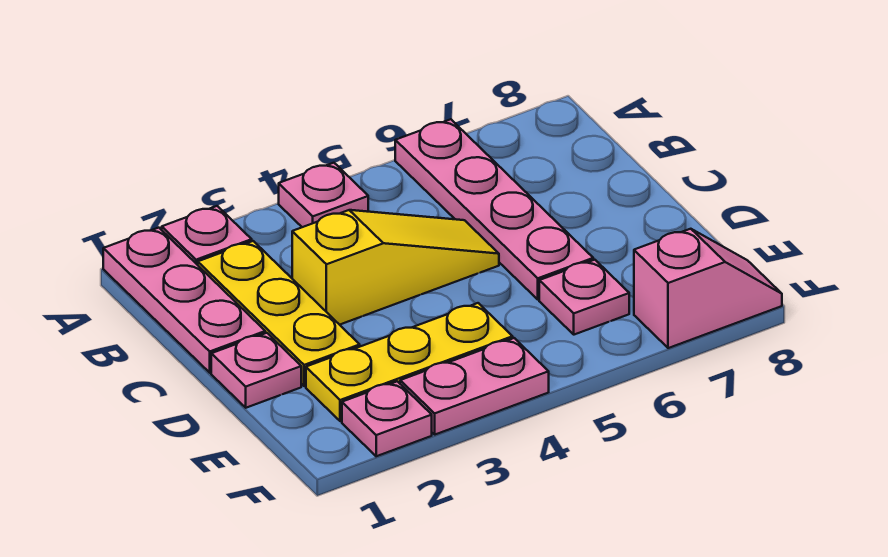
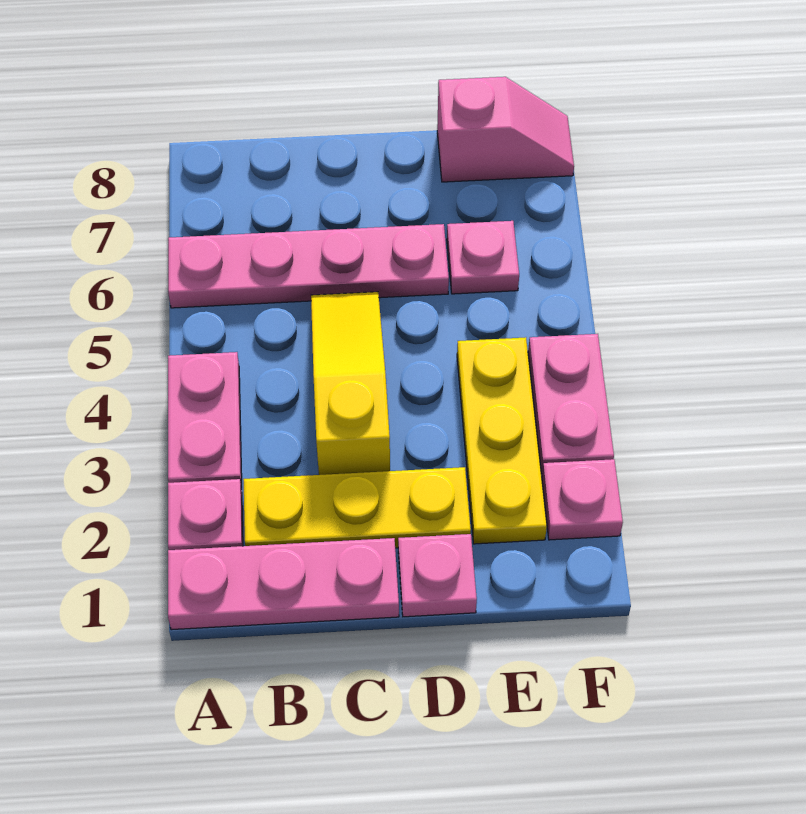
pink 1x1 plate [279,163,368,227] -> pink 1x2 plate [168,352,242,489]
pink 1x2 slope [634,229,782,348] -> pink 1x2 slope turned to [437,77,574,182]

